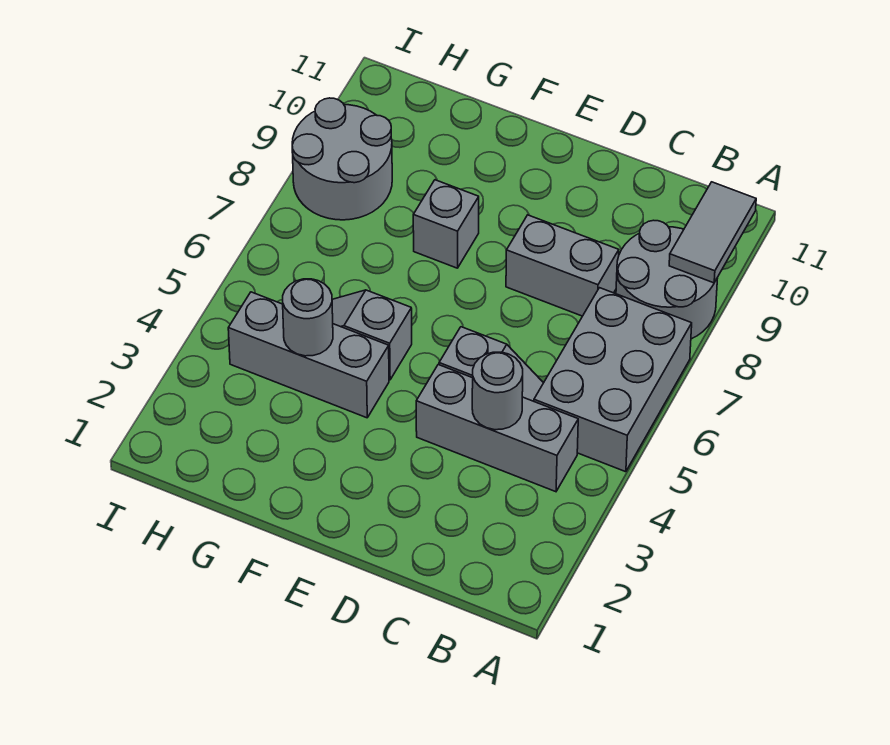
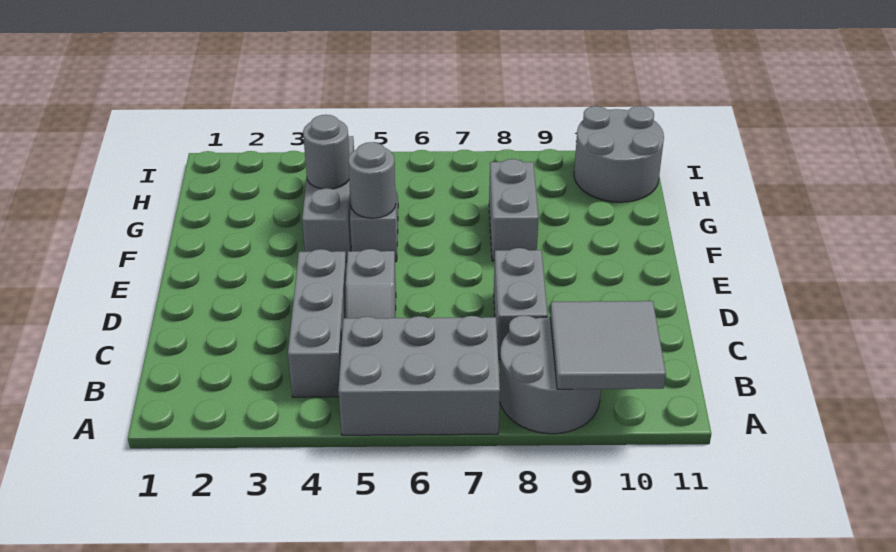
grey 1x2 tile [669,182,756,283] -> grey 2x2 tile [550,301,666,389]
grey 1x1 round brick [472,352,523,430] -> grey 1x1 round brick moved to [348,142,396,218]
grey 1x1 brick [413,180,479,268] -> grey 1x2 brick [489,159,538,261]
grey 2x2 round brick [292,98,392,220] -> grey 2x2 round brick moved to [574,106,664,202]

